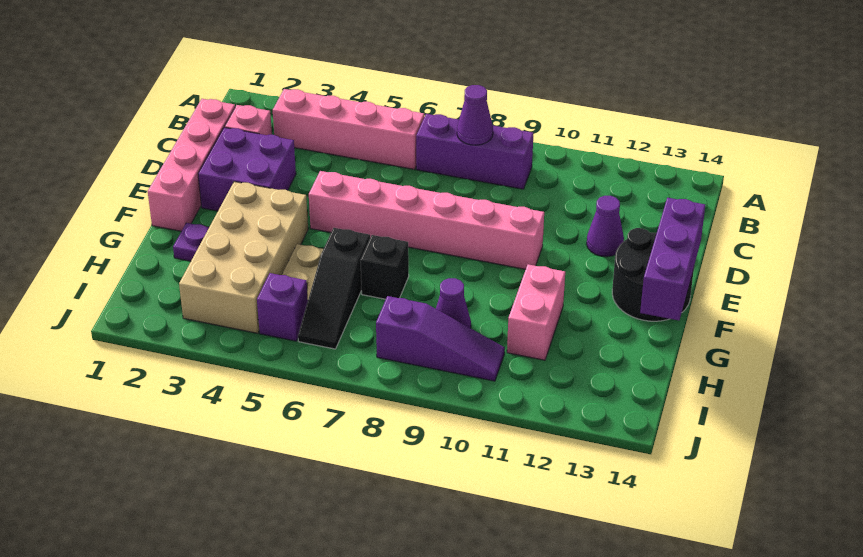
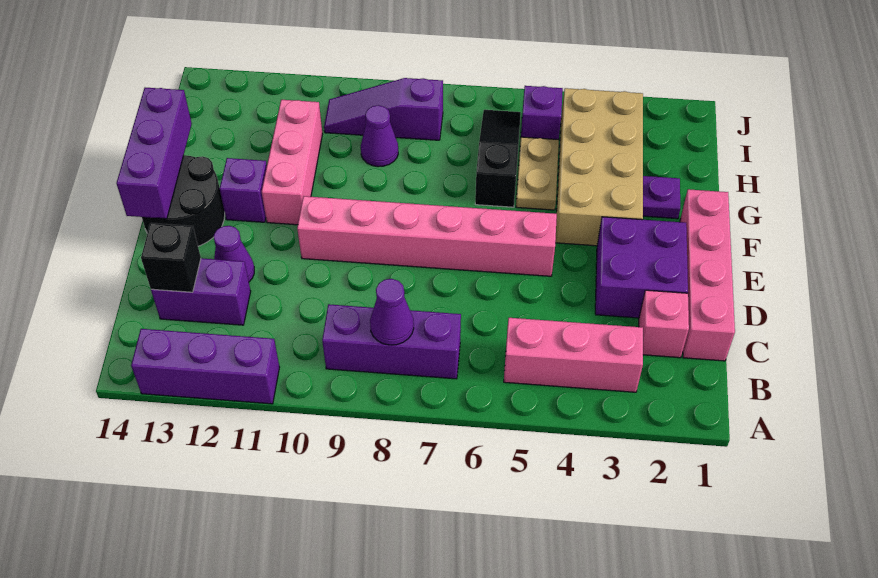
none -> purple 1x3 brick [131,329,280,404]
pink 1x4 brick [273,89,424,169] -> pink 1x3 brick [504,318,643,392]
none -> purple 1x2 brick [151,258,251,325]
none -> purple 1x1 brick [220,158,267,222]
black 1x1 brick [360,235,409,299] -> black 1x1 brick moved to [141,223,201,292]
pink 1x2 brick [507,264,565,360] -> pink 1x3 brick [262,100,322,225]

